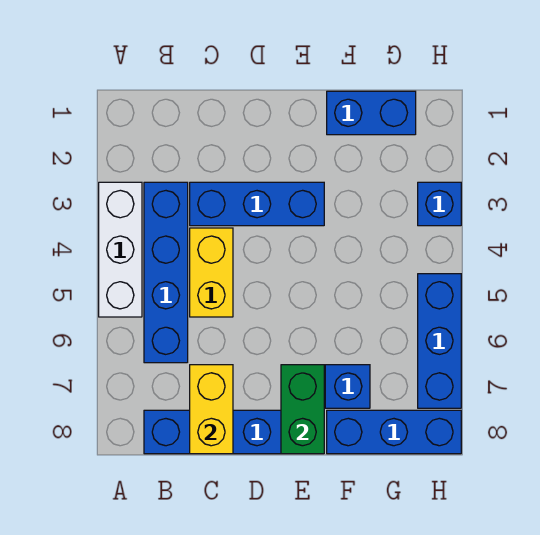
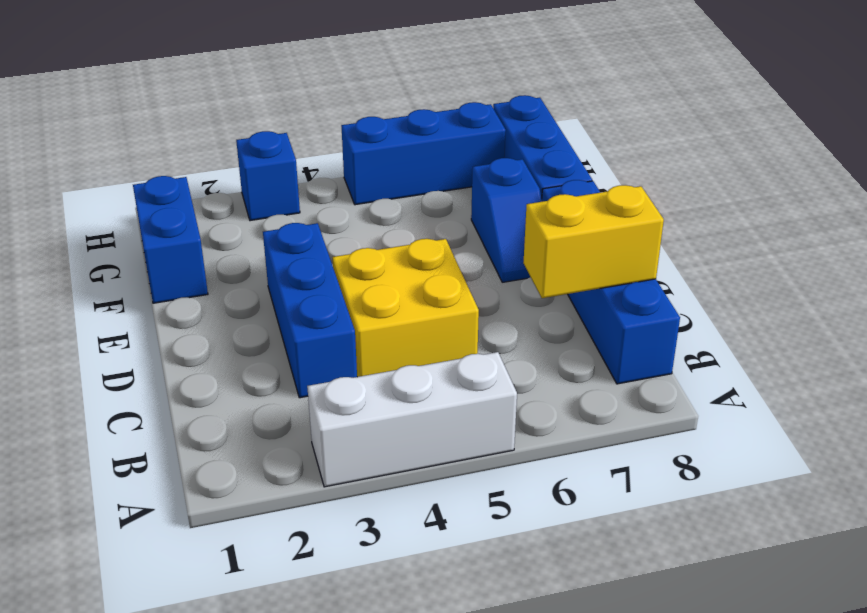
blue 1x4 brick [144,182,188,363] -> none
yellow 1x2 brick [190,228,233,317] -> yellow 2x2 brick [333,239,479,377]
green 1x2 brick [281,365,324,454] -> none

